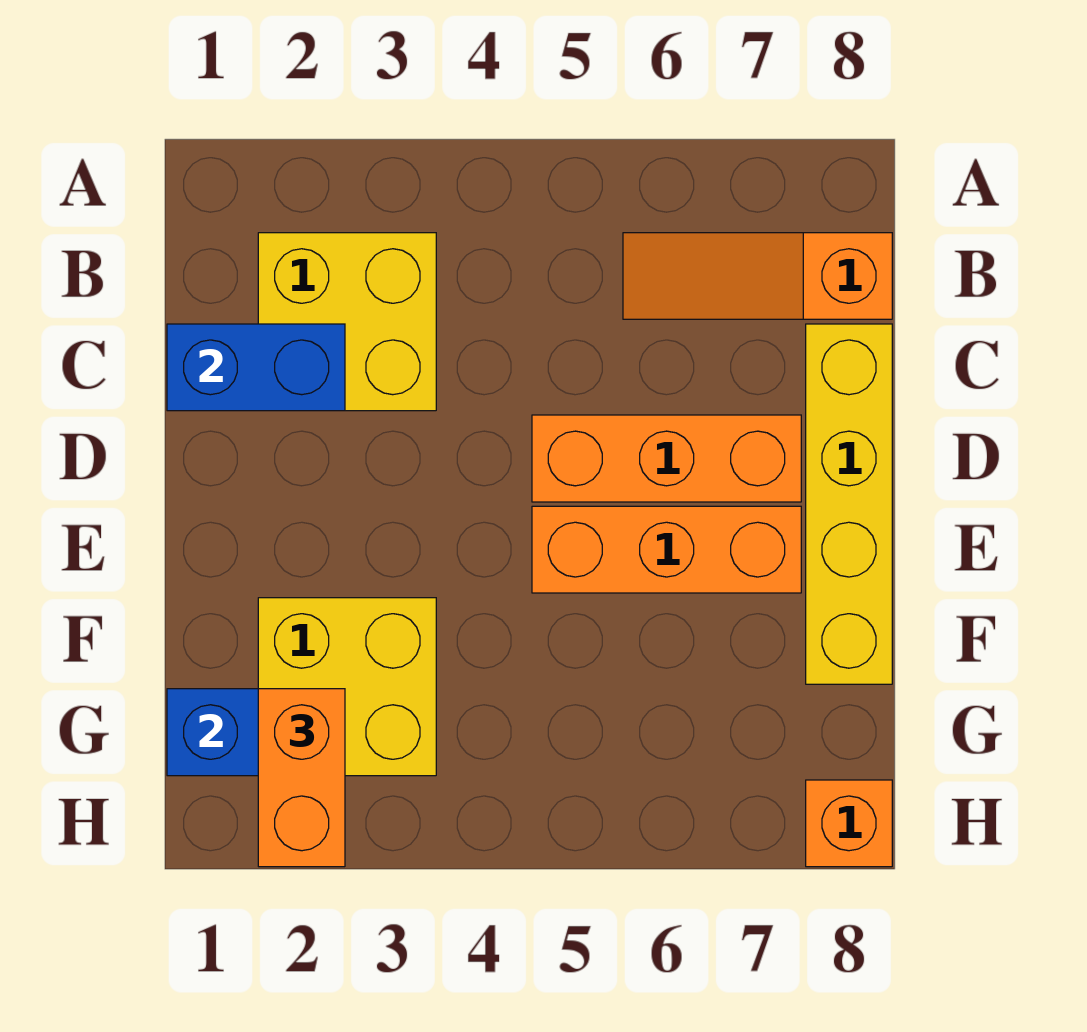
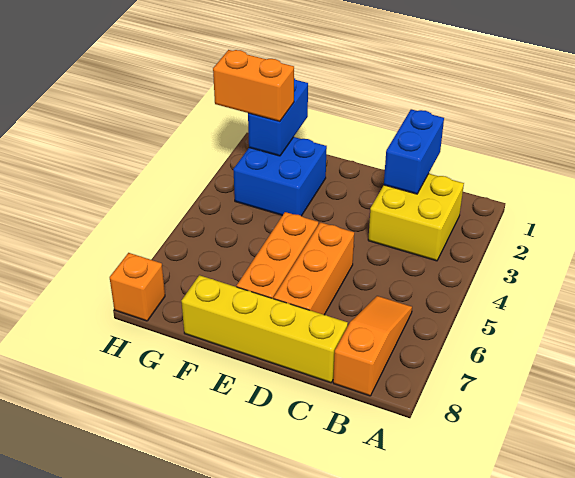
yellow 2x2 brick [258,598,436,776] -> blue 2x2 brick [233,137,327,216]

